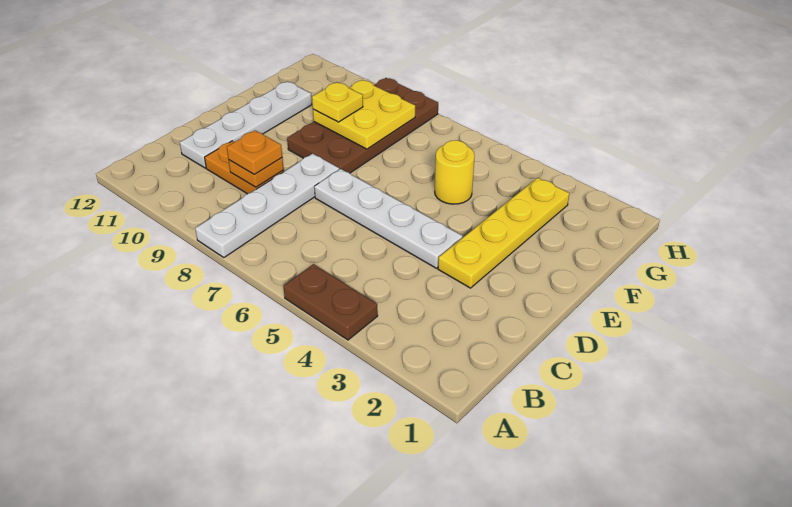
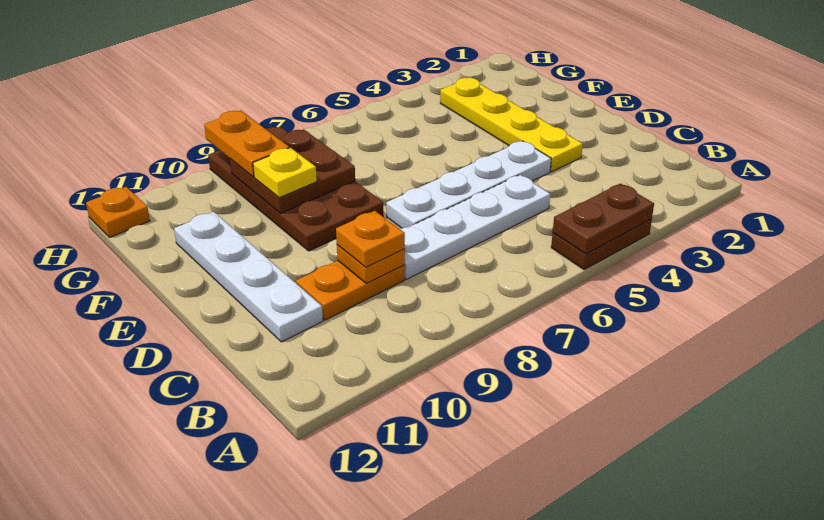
none -> brown 1x2 plate [553,183,654,254]
white 1x4 plate [195,154,339,258] -> white 1x4 plate turned to [400,175,550,279]
yellow 1x1 round brick [435,140,475,204] -> none
yellow 2x2 plate [313,80,415,149] -> brown 2x2 plate [230,129,355,213]
none -> orange 1x2 plate [204,111,289,177]
none -> orange 1x1 plate [86,187,150,238]

